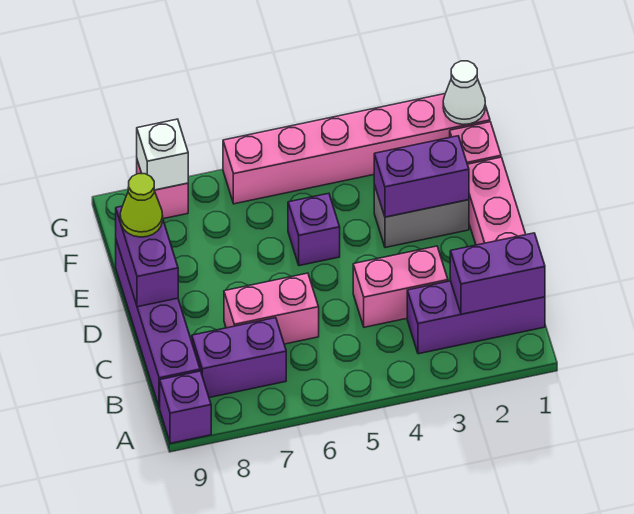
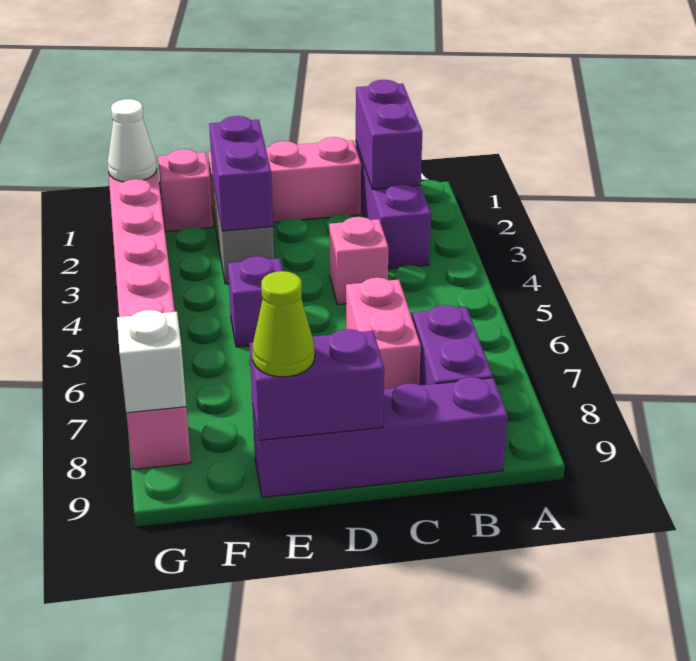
purple 1x1 brick [160,371,211,443] -> none
pink 1x2 brick [353,246,448,327] -> pink 1x1 brick [329,217,388,304]

